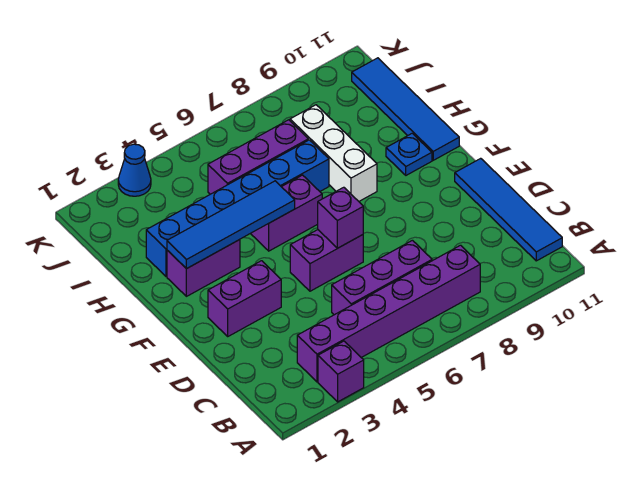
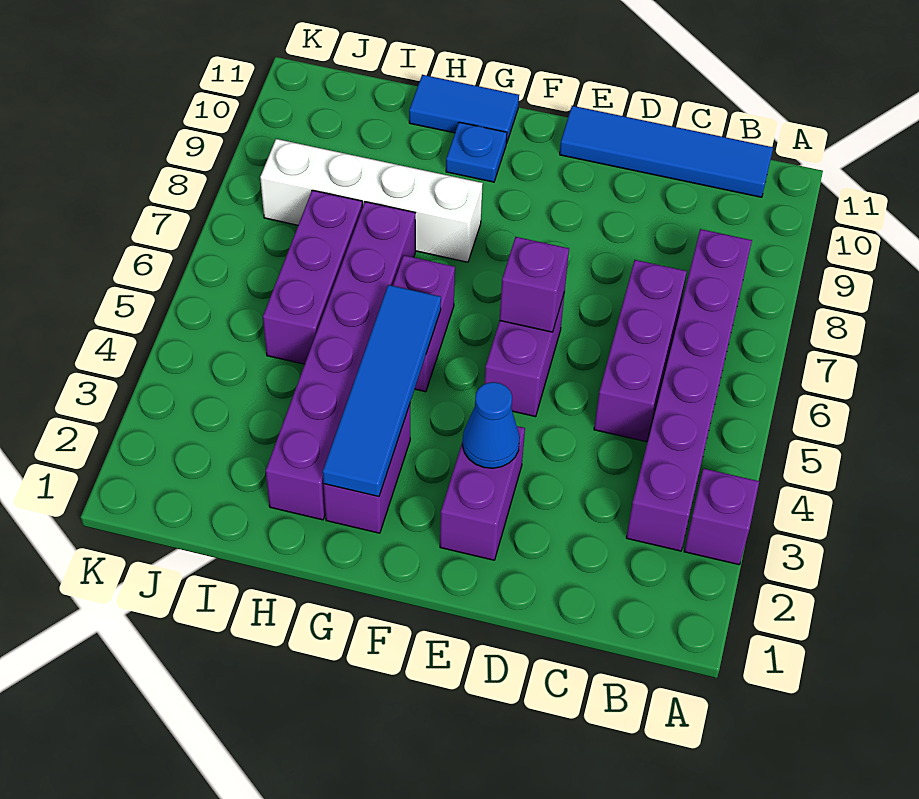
white 1x3 brick [290,105,377,201] -> white 1x4 brick [260,139,483,262]
blue 1x4 tile [352,58,459,160] -> blue 1x2 tile [409,75,519,143]
blue 1x6 brick [146,140,329,276] -> purple 1x6 brick [266,202,415,520]
blue 1x1 cone [118,144,151,196] -> blue 1x1 cone moved to [462,382,520,468]

